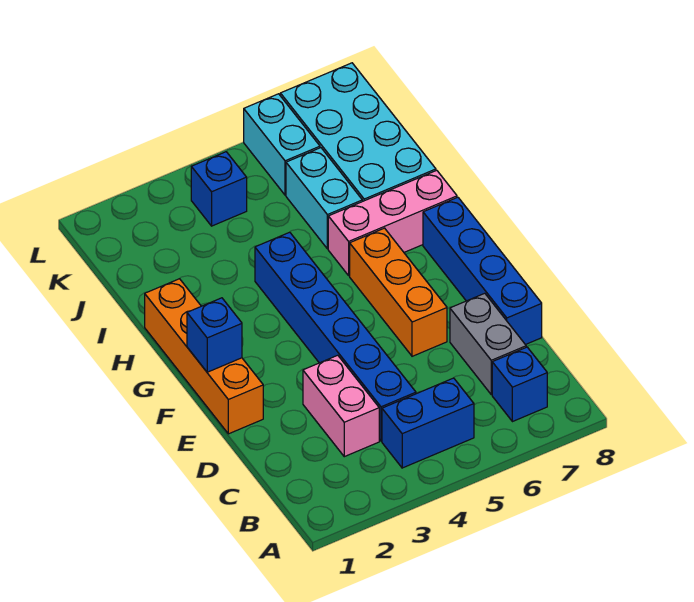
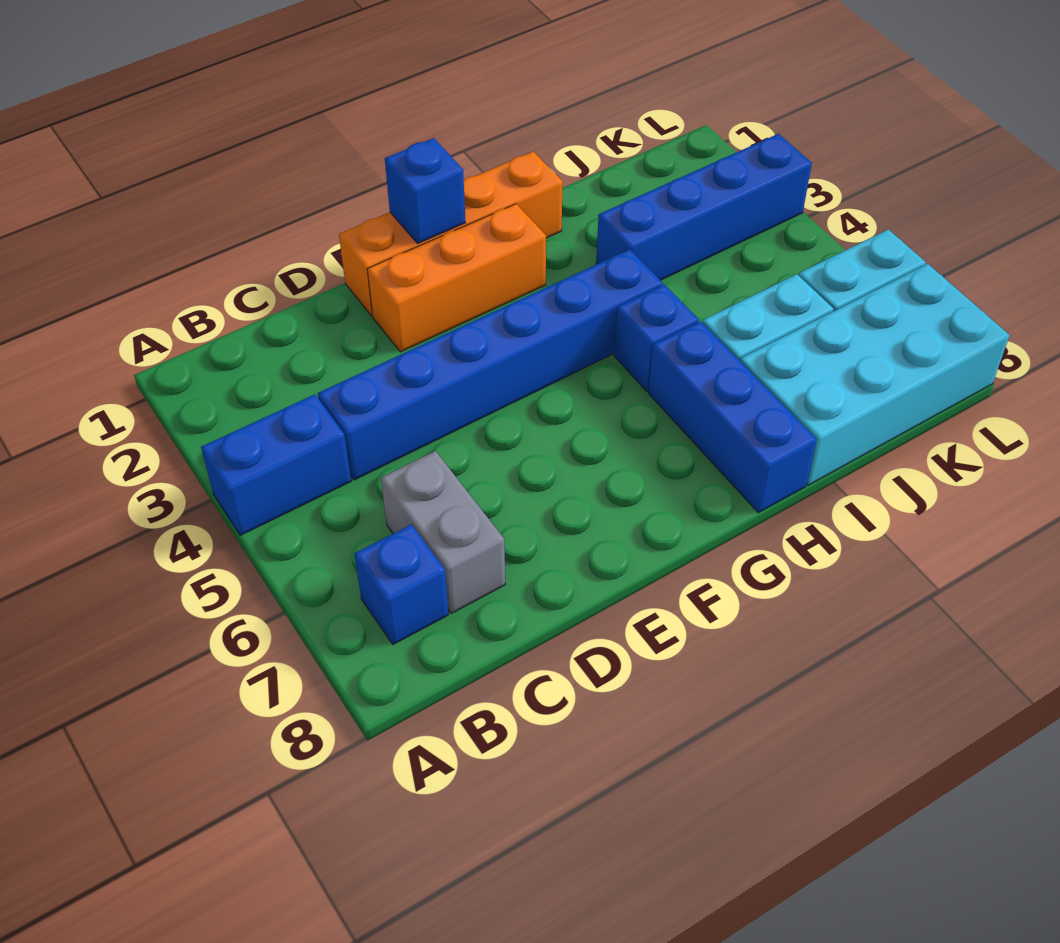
blue 1x2 brick [382,378,474,468] -> blue 1x2 brick turned to [201,394,351,535]
pink 1x2 brick [303,355,379,457] -> none
grey 1x2 brick [450,293,526,395] -> grey 1x2 brick turned to [381,451,505,613]
blue 1x4 brick [423,197,542,345] -> blue 1x4 brick moved to [596,134,812,280]
orange 1x3 brick [350,228,447,356] -> orange 1x3 brick moved to [367,204,546,352]
pink 1x3 brick [328,170,457,276] -> blue 1x3 brick [648,321,817,513]
blue 1x1 brick [191,152,247,226] -> blue 1x1 brick moved to [614,285,699,391]

